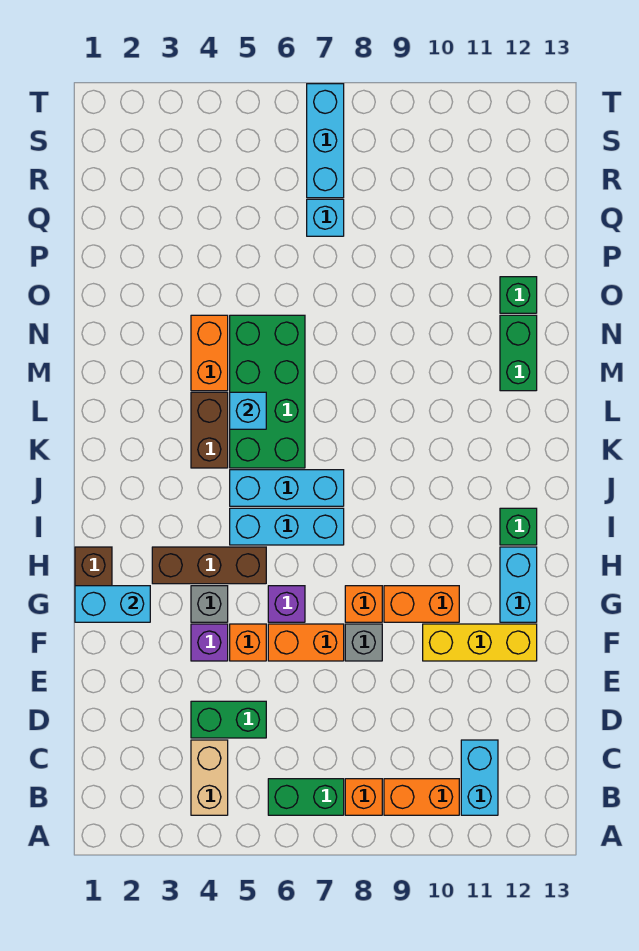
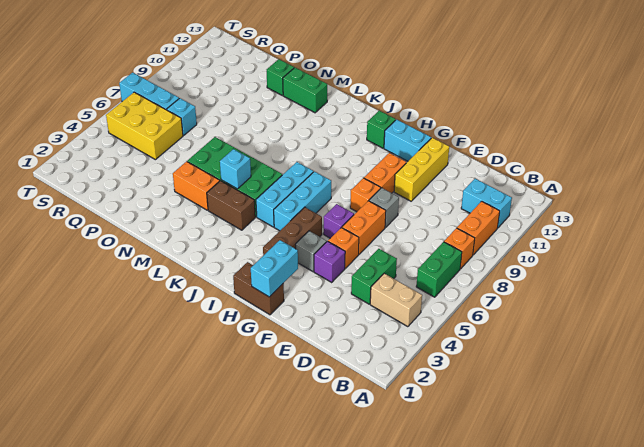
none -> yellow 2x3 brick [106,92,183,160]

